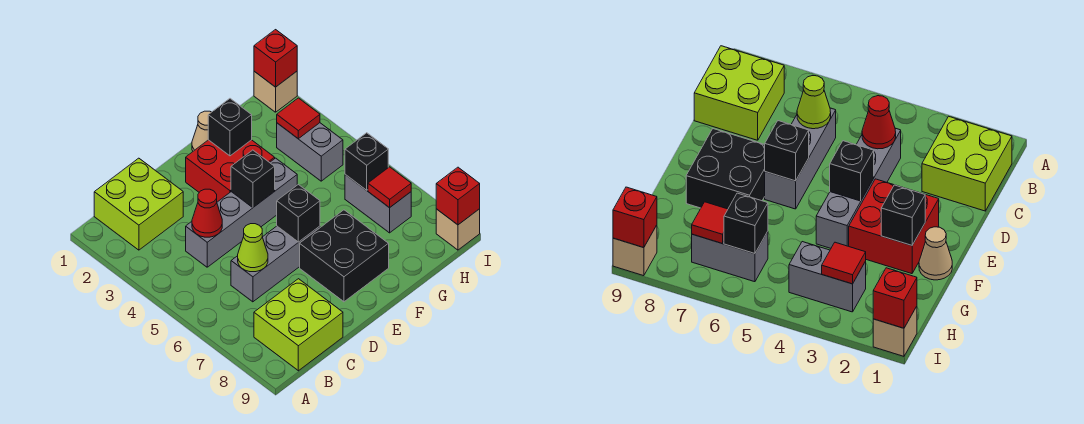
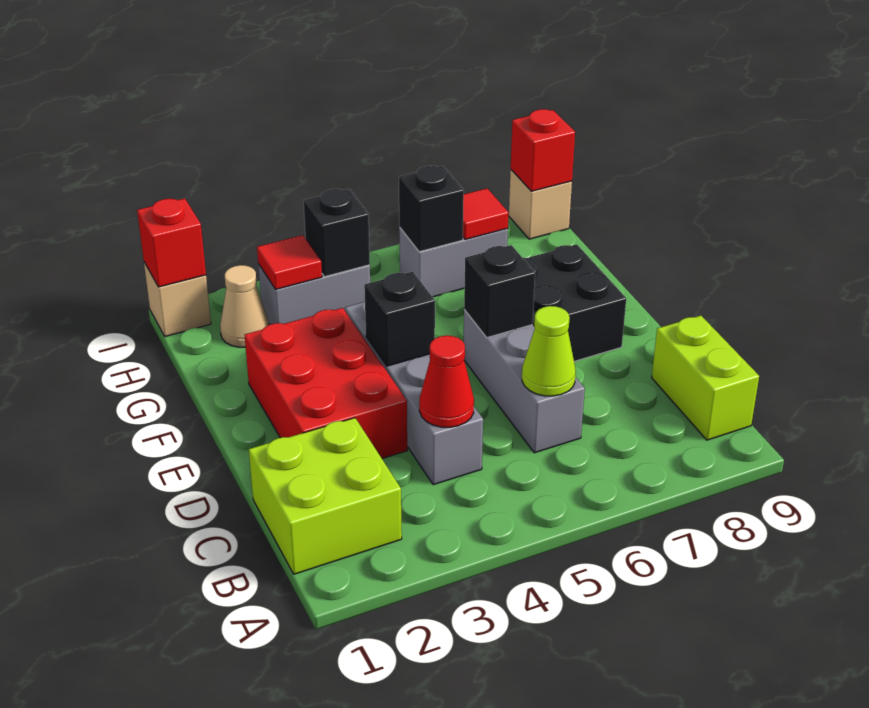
lime 2x2 brick [254,279,343,371] -> lime 1x2 brick [652,316,759,440]
red 2x2 brick [186,140,275,202] -> red 2x3 brick [245,308,407,458]
tan 1x1 cone [192,111,211,151] -> tan 1x1 cone moved to [220,265,269,347]
black 1x1 brick [208,99,252,156] -> black 1x1 brick moved to [303,189,370,277]

